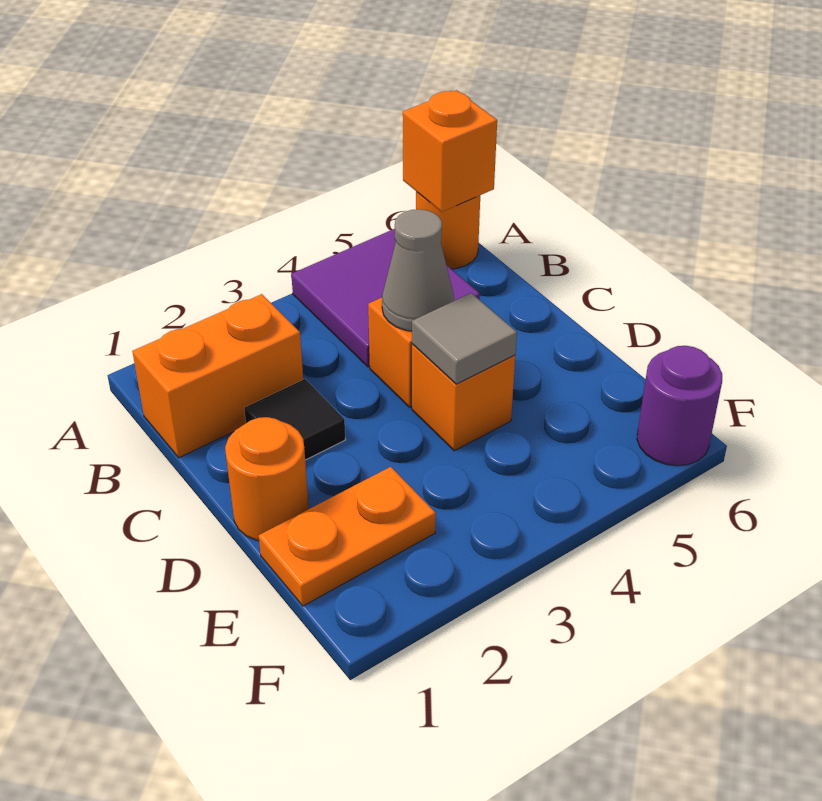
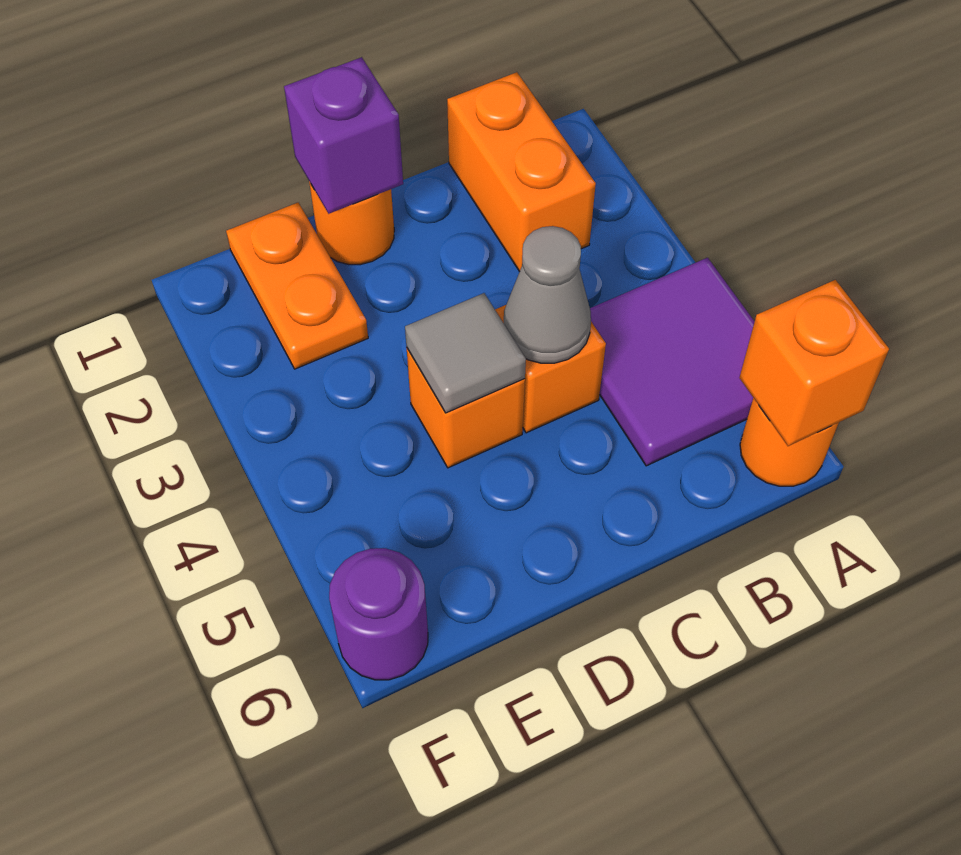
black 1x1 tile [244,379,345,460] -> none
none -> purple 1x1 brick [284,57,403,214]

